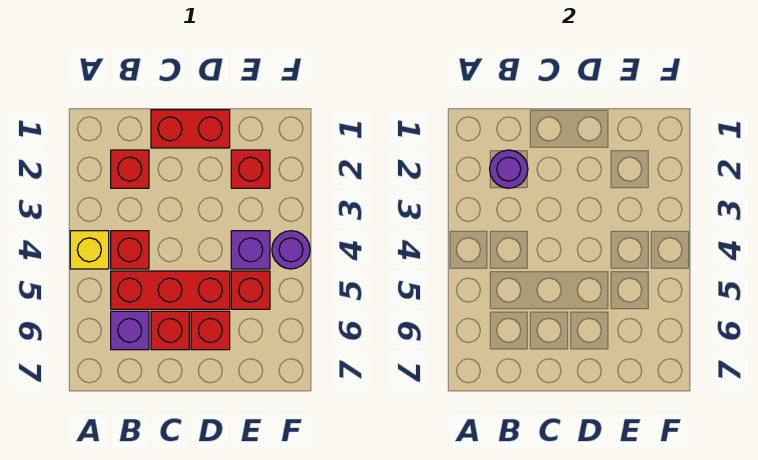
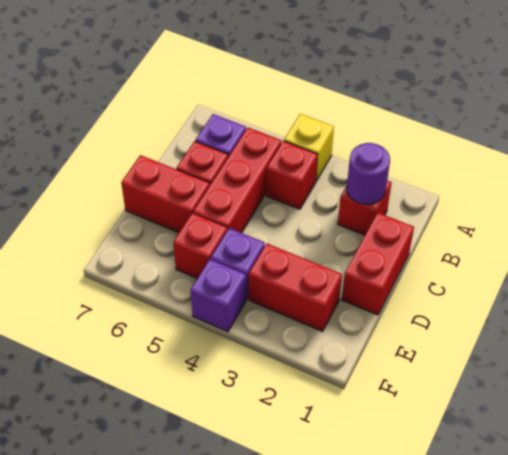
red 1x1 brick [191,311,230,350] -> red 1x2 brick [121,155,210,233]
red 1x1 brick [231,150,270,188] -> red 1x2 brick [249,244,342,331]
purple 1x1 round brick [272,231,310,269] -> purple 1x1 brick [191,259,246,332]

